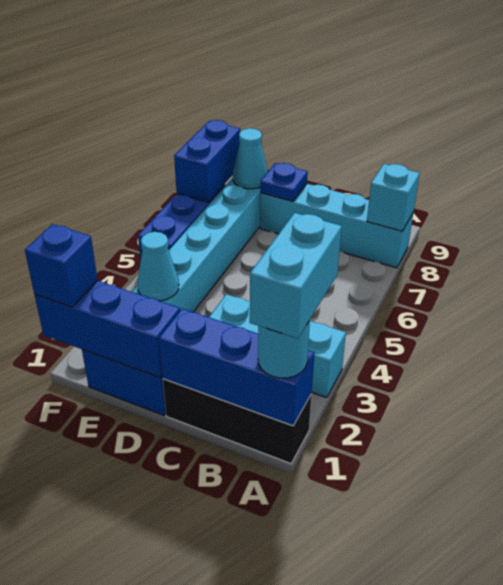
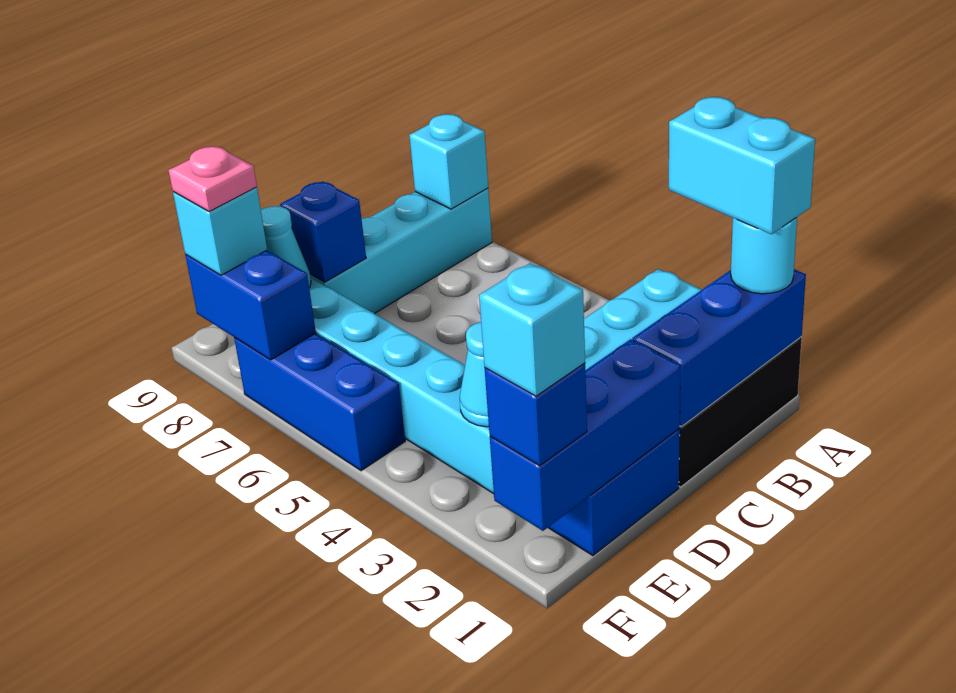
blue 1x1 plate [260,163,308,201] -> blue 1x1 brick [280,181,366,282]
none -> cyan 1x1 brick [479,263,585,396]
none -> cyan 1x1 brick [173,187,267,275]
none -> pink 1x1 plate [168,146,257,212]

